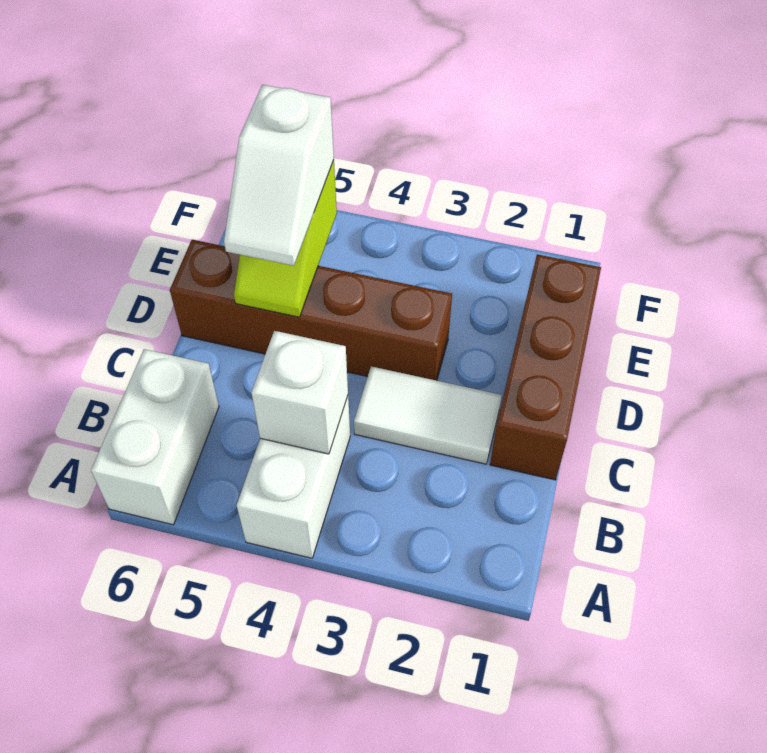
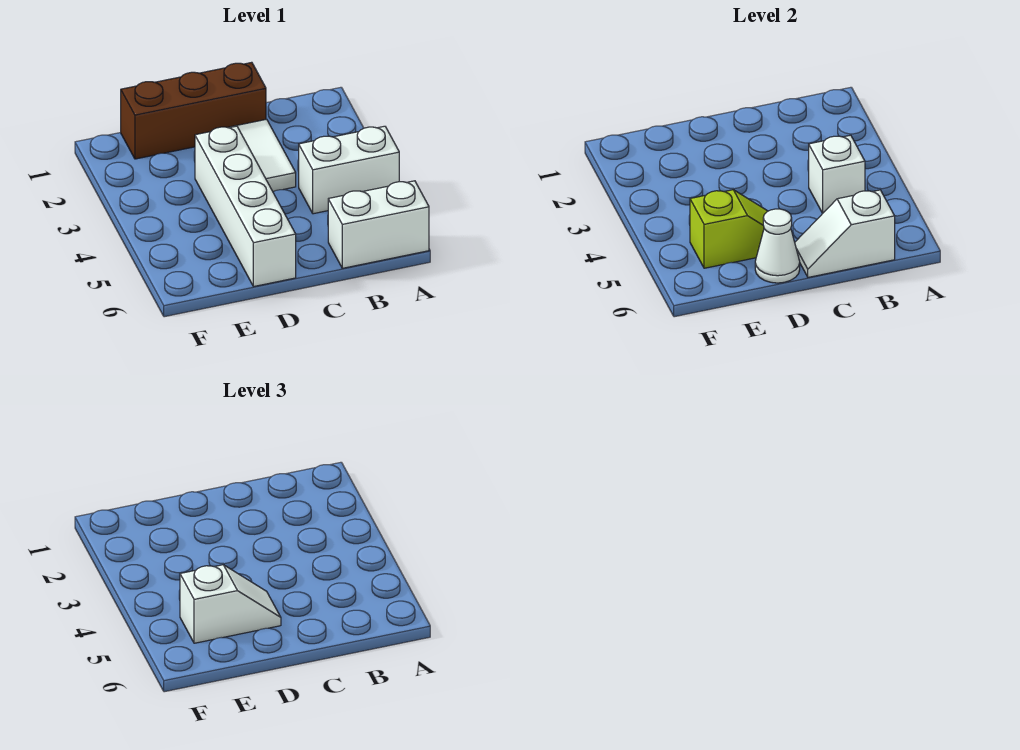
none -> white 1x2 slope [795,190,895,277]
brown 1x4 brick [170,240,452,381] -> white 1x4 brick [195,126,296,287]
none -> white 1x1 cone [755,209,800,283]

